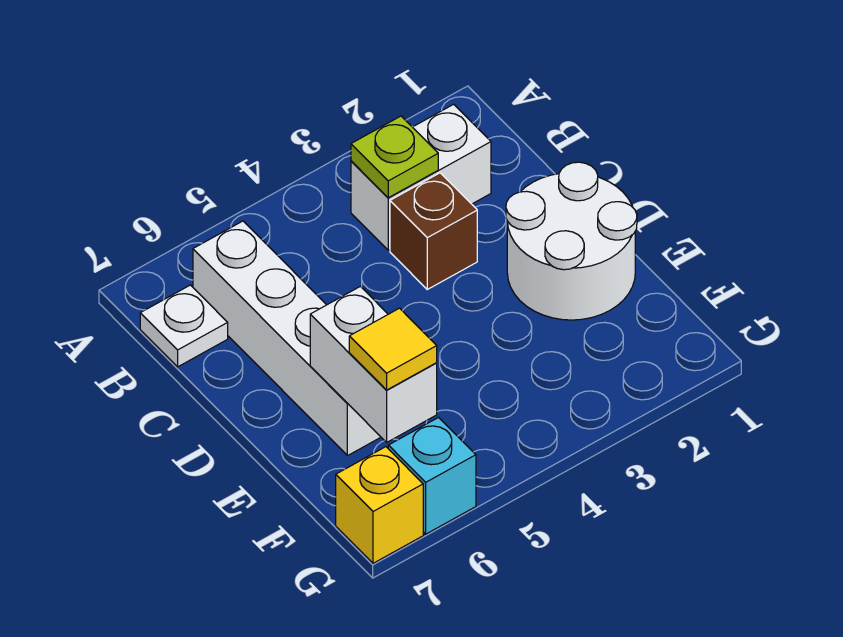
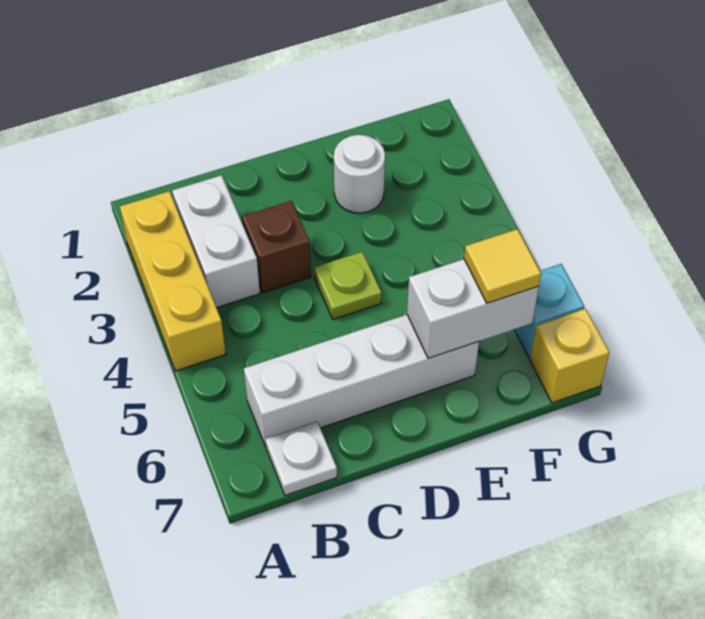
none -> yellow 1x3 brick [120,191,226,371]
lime 1x1 plate [351,116,438,198] -> lime 1x1 plate moved to [314,252,382,319]
white 2x2 round brick [506,162,637,320] -> white 1x1 round brick [334,135,385,213]

